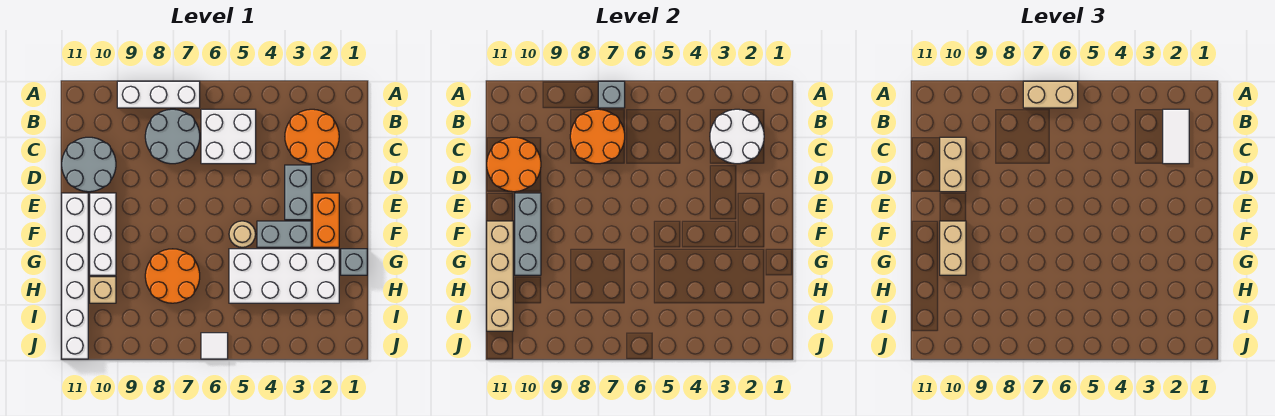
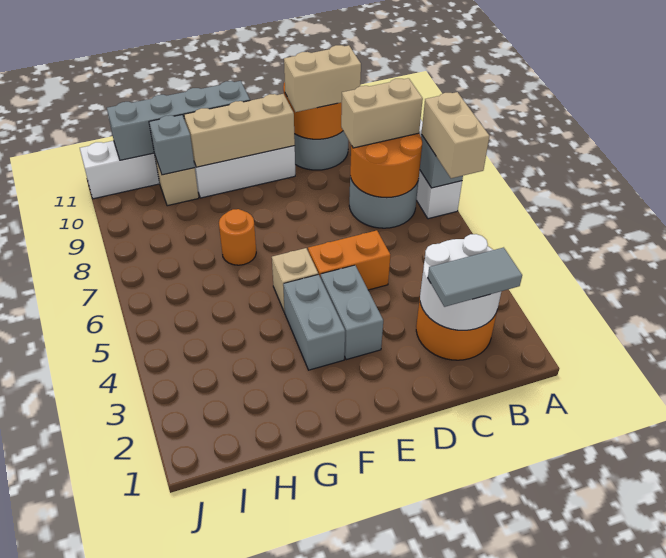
white 1x2 tile [1163,109,1189,164] -> grey 1x2 tile [428,247,522,307]
white 2x2 brick [201,109,256,164] -> none
grey 1x2 brick [285,165,311,220] -> grey 1x2 brick turned to [321,265,383,360]
orange 1x2 brick [313,193,339,247] -> orange 1x2 brick moved to [308,230,390,290]
grey 1x3 brick [515,193,541,275] -> tan 1x3 brick [184,94,295,167]
tan 1x1 round brick [229,221,256,247] -> tan 1x1 brick [272,248,318,312]
tan 1x2 brick [940,221,966,275] -> tan 1x2 brick moved to [341,78,423,148]
tan 1x4 brick [487,221,513,331] -> grey 1x4 brick [107,81,250,160]
grey 1x1 brick [341,249,367,275] -> grey 1x1 brick moved to [149,115,195,175]
white 2x4 brick [229,249,339,303] -> none
orange 2x2 round brick [145,249,200,303] -> orange 1x1 round brick [219,209,256,265]
white 1x1 tile [201,333,228,359] -> none

